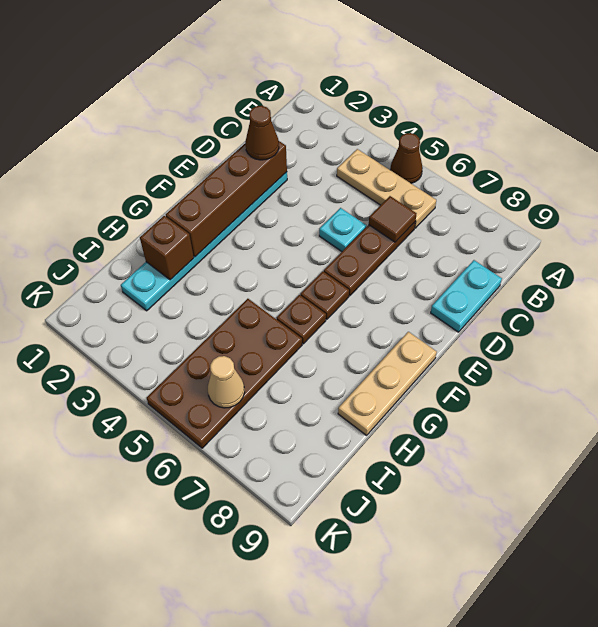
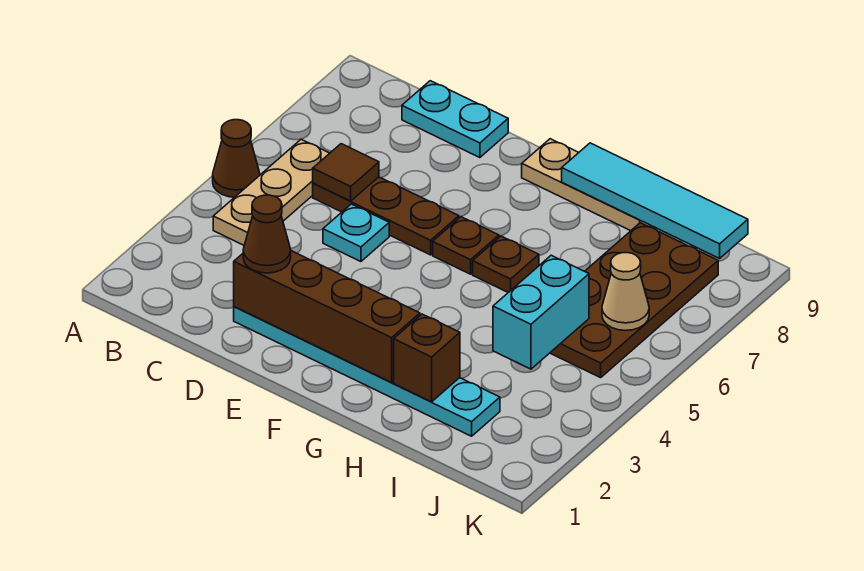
none -> cyan 1x4 tile [562,143,748,258]
brown 2x4 plate [147,299,302,448] -> brown 2x4 plate turned to [550,223,718,378]
none -> cyan 1x2 brick [493,255,589,369]

